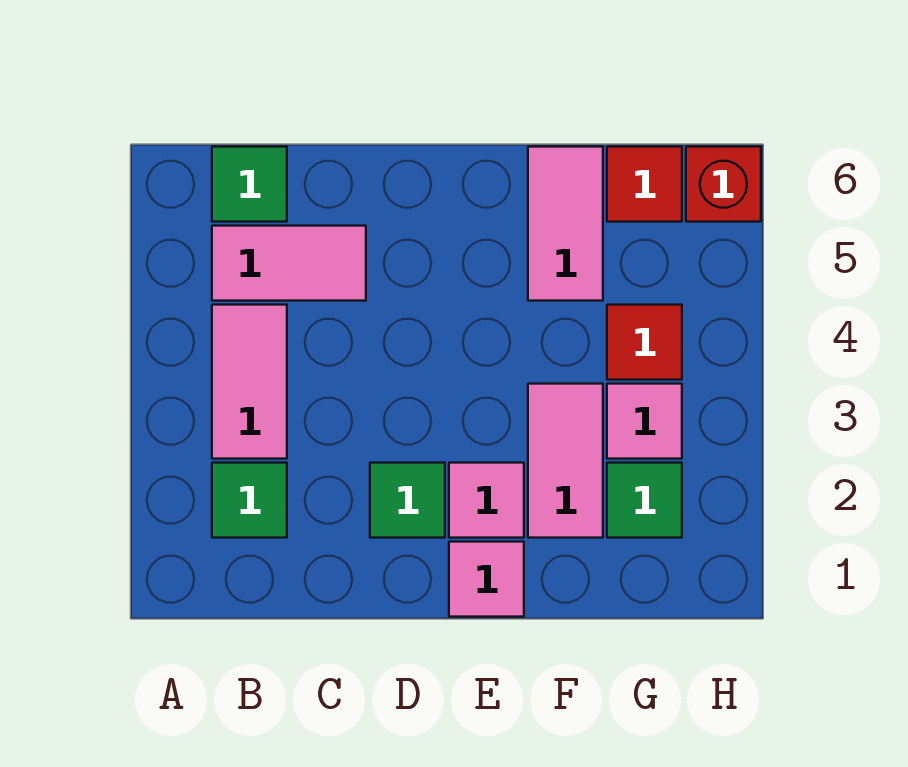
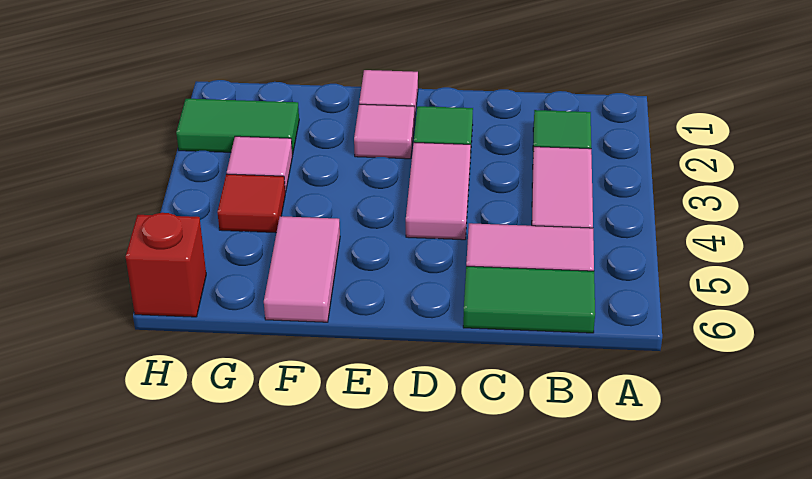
green 1x1 tile [212,147,287,222] -> green 1x2 tile [463,266,595,333]
pink 1x2 tile [528,384,603,538] -> pink 1x2 tile moved to [406,142,471,240]
green 1x1 tile [607,463,682,538] -> green 1x2 tile [176,99,299,155]
red 1x1 tile [607,147,682,222] -> none

